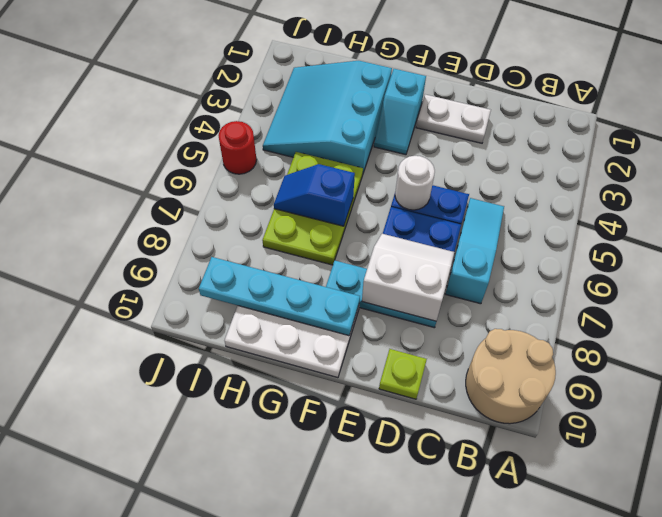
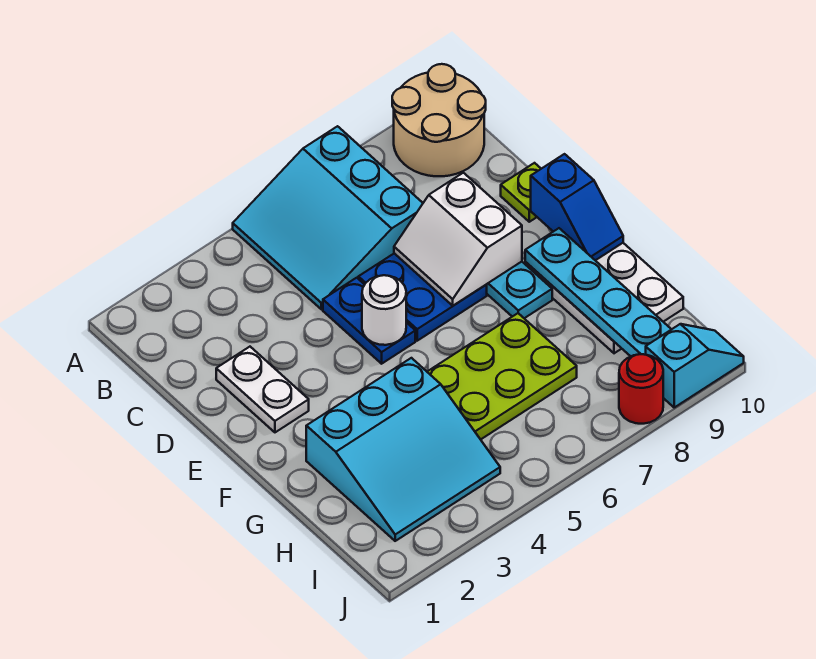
cyan 1x3 slope [446,198,504,304] -> cyan 3x3 slope [233,126,423,309]
cyan 1x2 slope [374,69,426,155] -> cyan 1x2 slope moved to [646,324,744,407]
blue 1x2 slope [274,164,355,226] -> blue 1x2 slope moved to [531,154,623,260]
red 1x1 round brick [218,121,257,174] -> red 1x1 round brick moved to [619,354,663,424]

